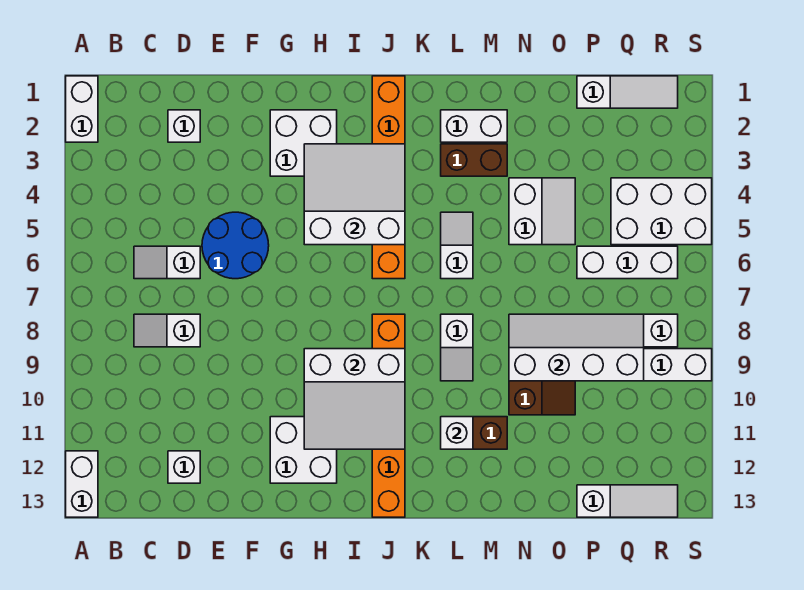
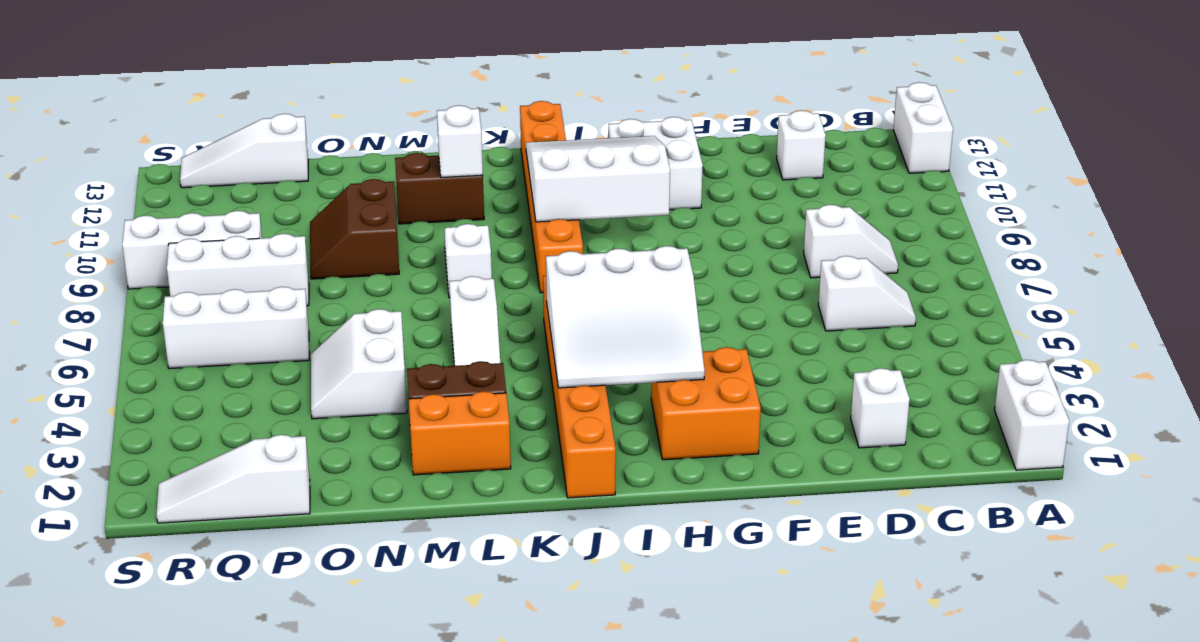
blue 2x2 round brick [202,212,269,279] -> none
white 2x2 brick [270,110,337,176] -> orange 2x2 brick [651,347,761,460]
white 1x2 brick [441,110,507,142] -> orange 1x2 brick [409,391,511,475]
white 2x4 slope [509,314,644,381] -> none
white 2x3 brick [611,178,712,245] -> none

